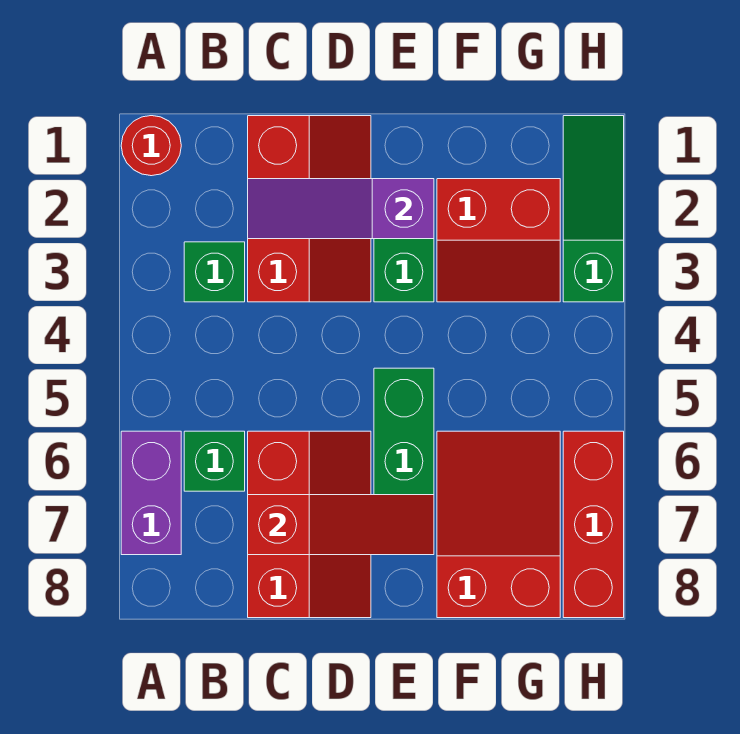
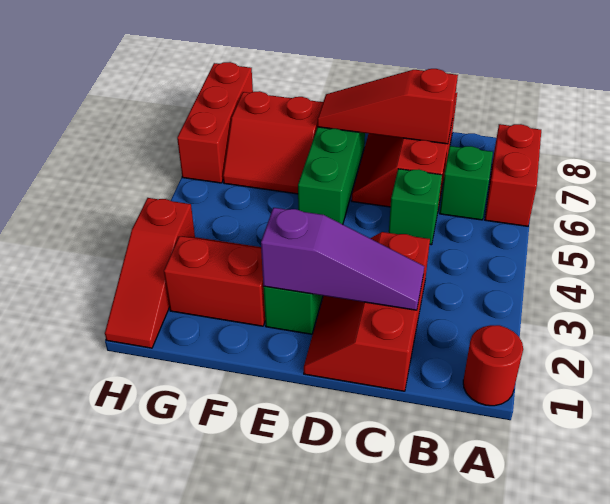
purple 1x2 brick [121,431,181,555] -> red 1x2 brick [485,124,541,226]
green 1x1 brick [184,242,245,302] -> green 1x1 brick moved to [389,169,442,245]
red 2x3 slope [437,431,560,618] -> red 2x2 slope [223,91,323,194]
green 1x3 slope [563,116,624,302] -> red 1x3 slope [105,198,195,348]

